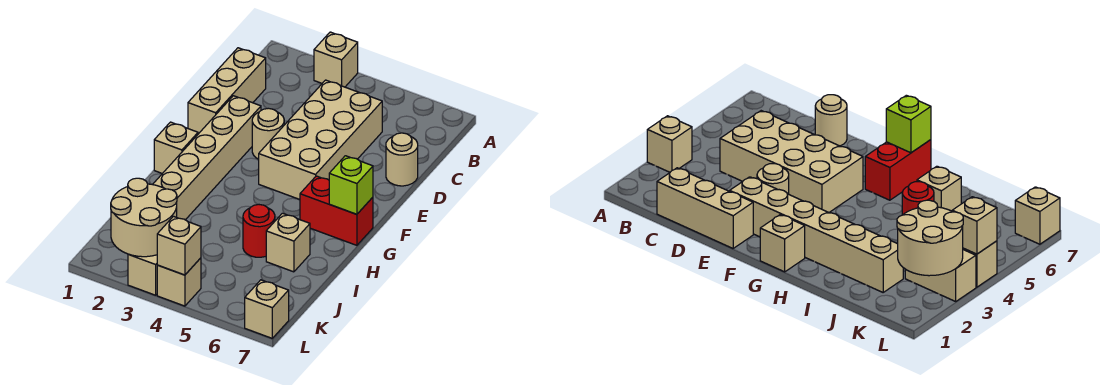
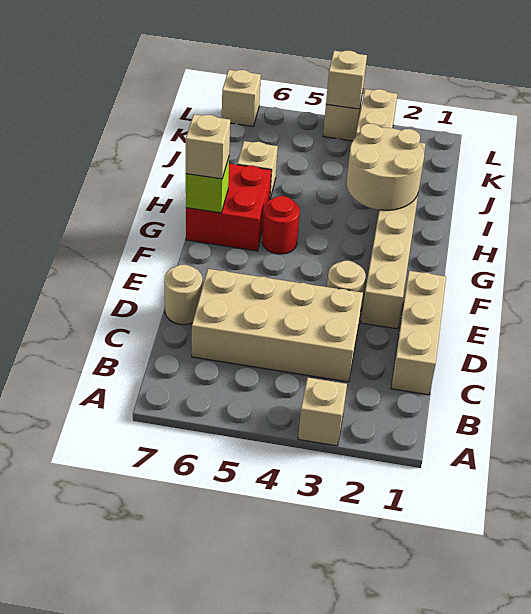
tan 2x4 brick [259,80,382,199] -> tan 2x4 brick turned to [192,269,363,382]
tan 1x1 brick [154,122,198,174] -> tan 1x1 brick moved to [186,114,230,179]
red 1x2 brick [300,176,373,245] -> red 2x2 brick [186,164,272,251]
red 1x1 round brick [243,205,275,257] -> red 1x1 round brick moved to [262,196,300,254]
tan 2x2 round brick [111,178,177,257] -> tan 2x2 round brick moved to [346,124,424,210]

